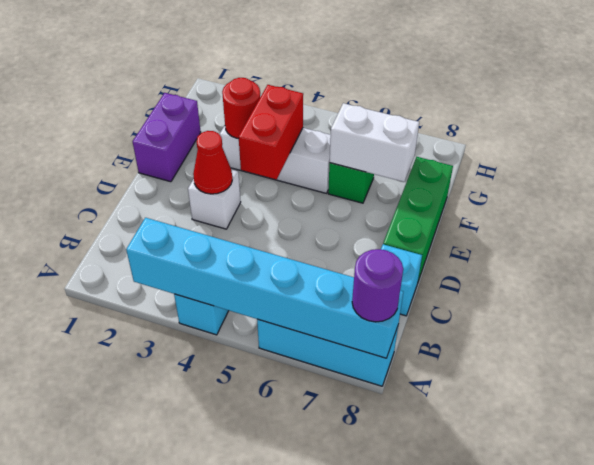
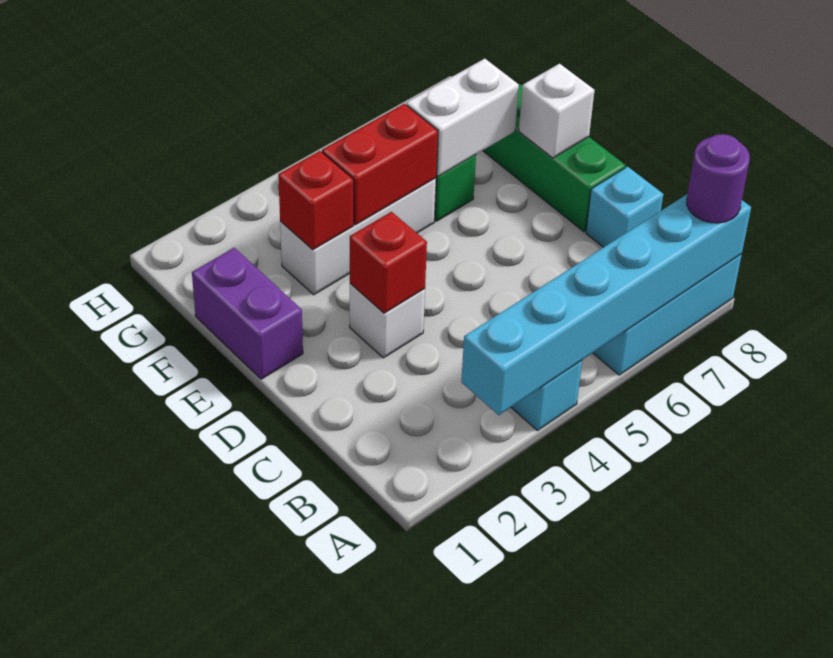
red 1x1 cone [193,131,232,194] -> red 1x1 brick [350,212,427,313]
red 1x2 brick [239,85,303,180] -> red 1x2 brick turned to [322,104,438,225]
none -> white 1x1 brick [519,64,594,158]
red 1x1 round brick [222,78,260,139] -> red 1x1 brick [278,151,354,250]

